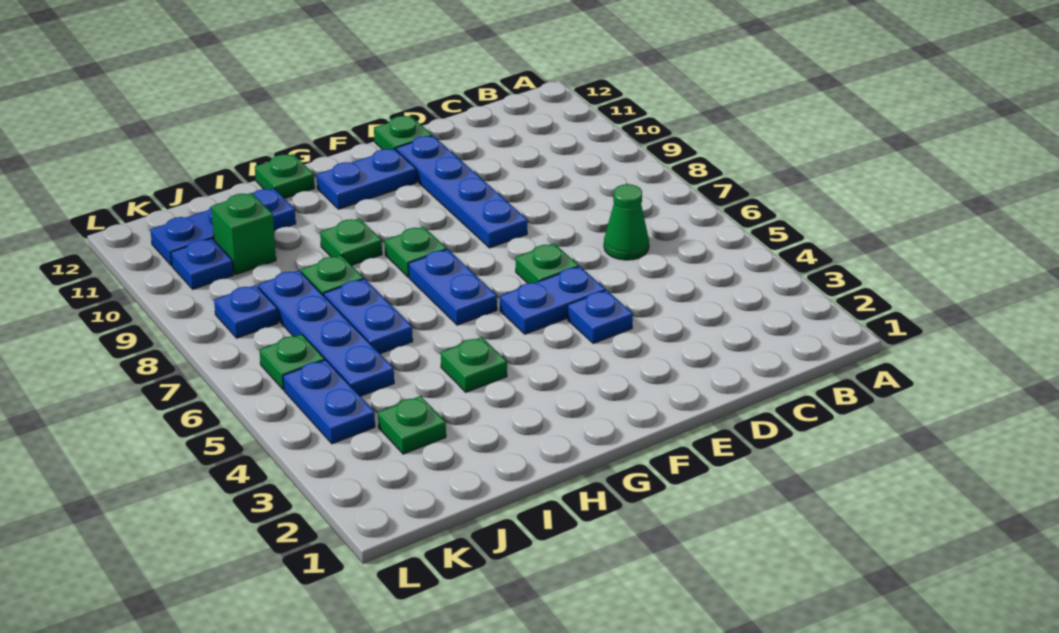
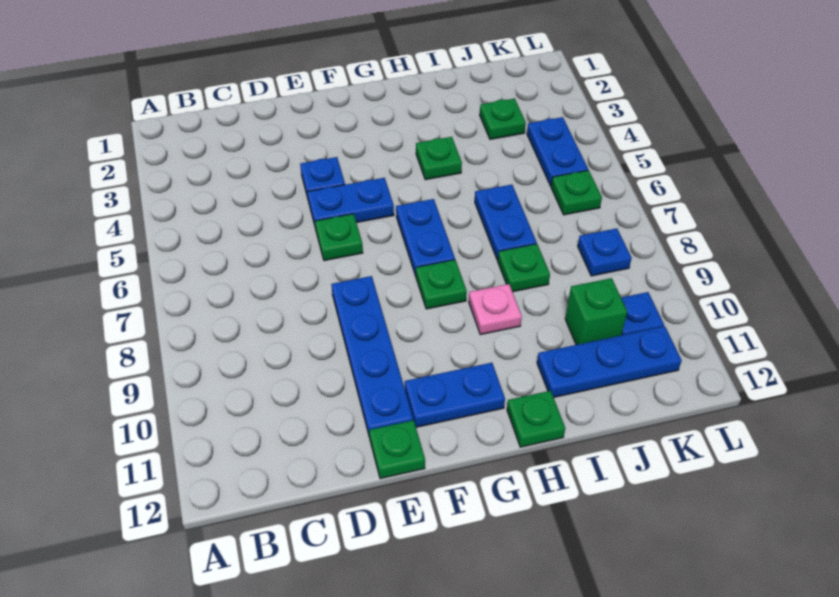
green 1x1 cone [604,184,649,260] -> none
green 1x1 plate [320,218,382,266] -> pink 1x1 plate [469,284,522,335]
blue 1x4 plate [258,270,394,396] -> none

